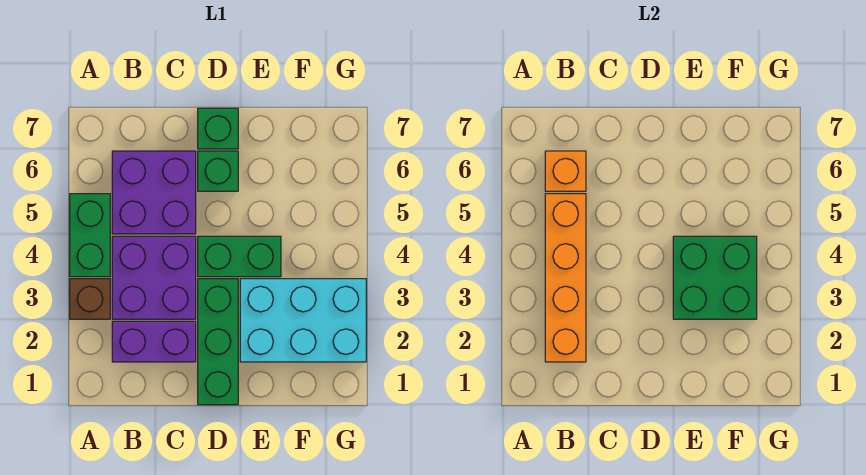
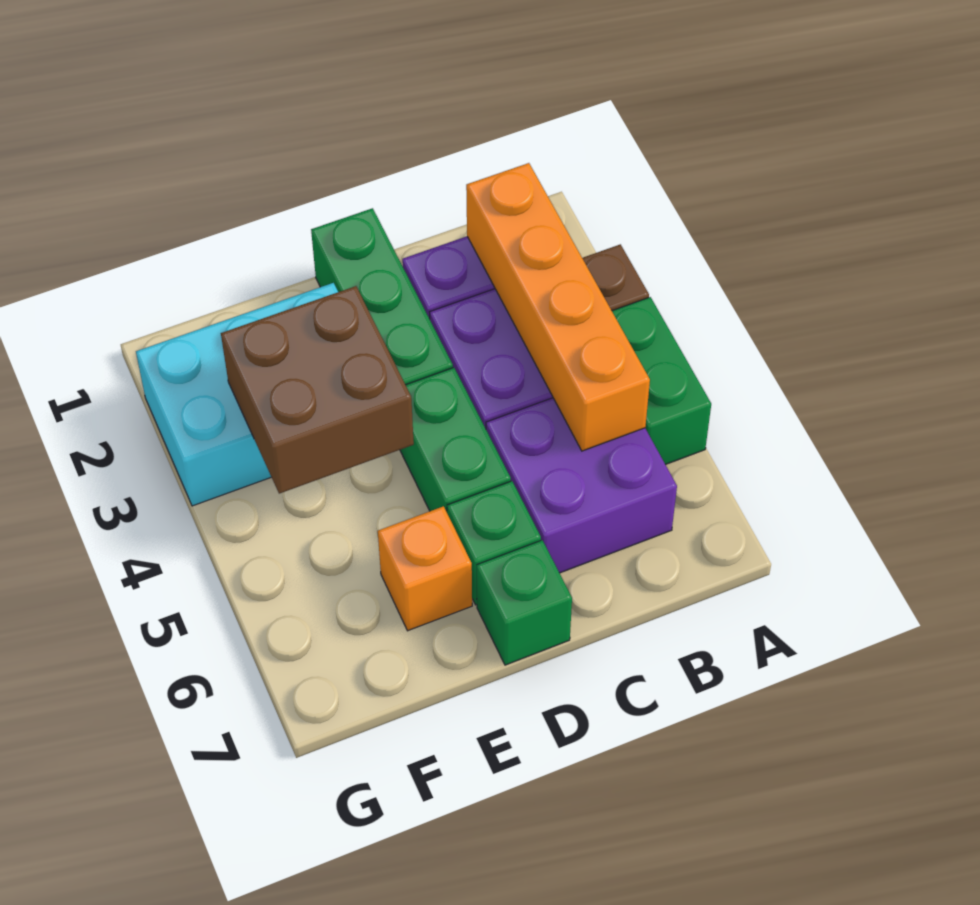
orange 1x1 brick [545,151,586,191] -> orange 1x1 brick moved to [378,506,472,631]
green 1x2 brick [198,236,281,277] -> green 1x2 brick turned to [400,368,511,512]
green 2x2 brick [673,236,757,319] -> brown 2x2 brick [221,286,414,494]

